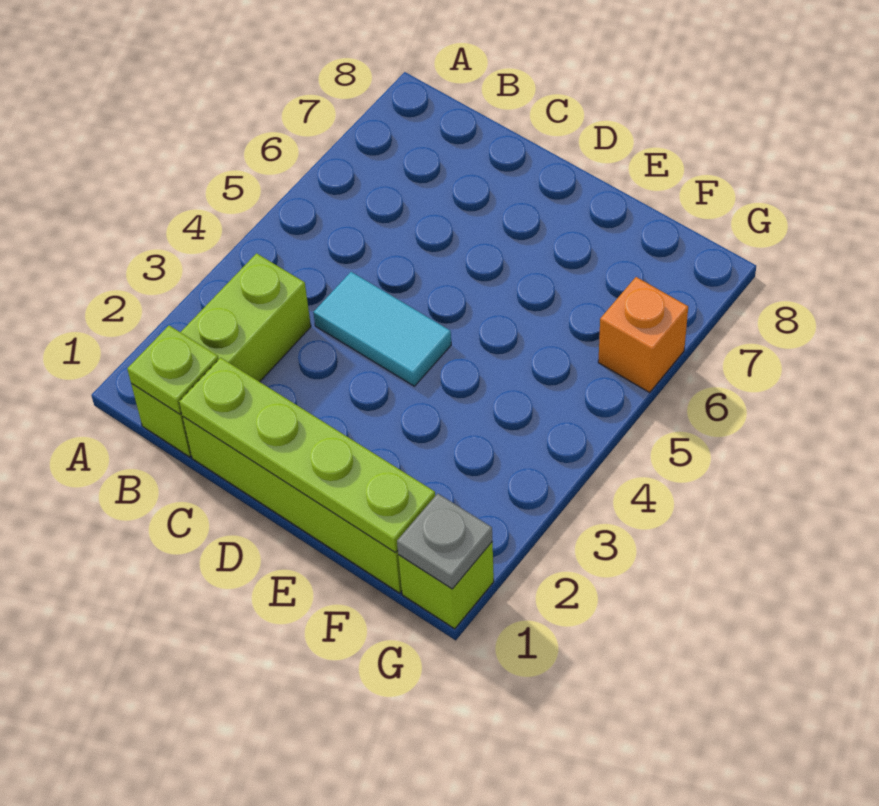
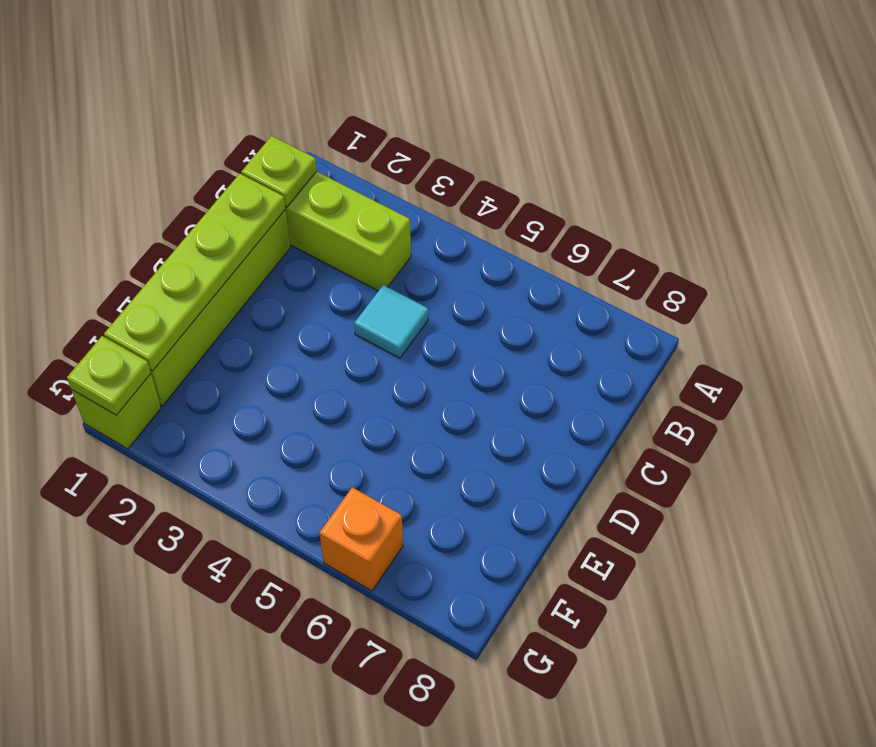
cyan 1x2 tile [313,272,451,386] -> cyan 1x1 tile [354,285,428,358]
grey 1x1 plate [397,494,492,589] -> lime 1x1 plate [67,336,151,415]

